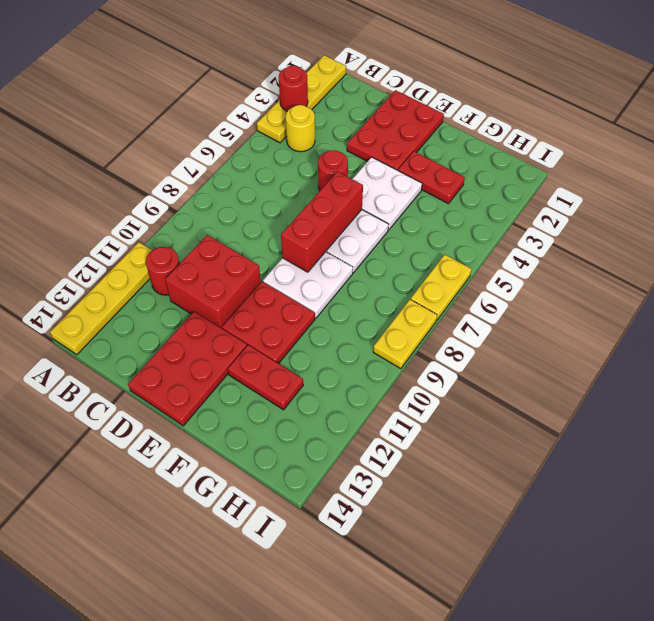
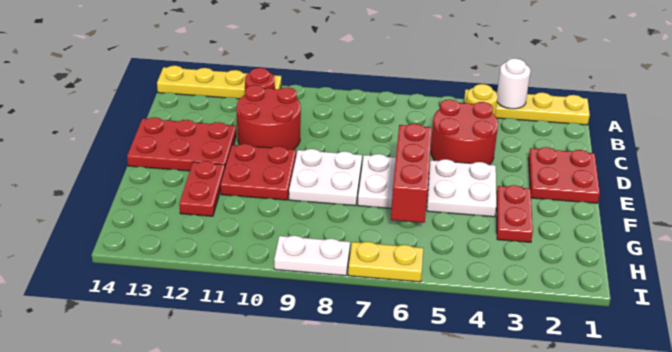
red 1x1 round brick [279,65,308,111] -> white 1x1 round brick [497,59,531,109]
red 2x2 brick [165,235,261,328] -> red 2x2 round brick [236,85,301,150]
red 2x3 plate [347,90,444,170] -> red 2x2 plate [528,147,600,203]
red 1x1 round brick [318,150,348,190] -> red 2x2 round brick [431,99,498,165]
red 1x3 brick [281,172,363,272] -> red 1x3 brick turned to [391,124,432,223]
yellow 1x2 plate [373,299,437,369] -> white 1x2 plate [274,236,350,276]

